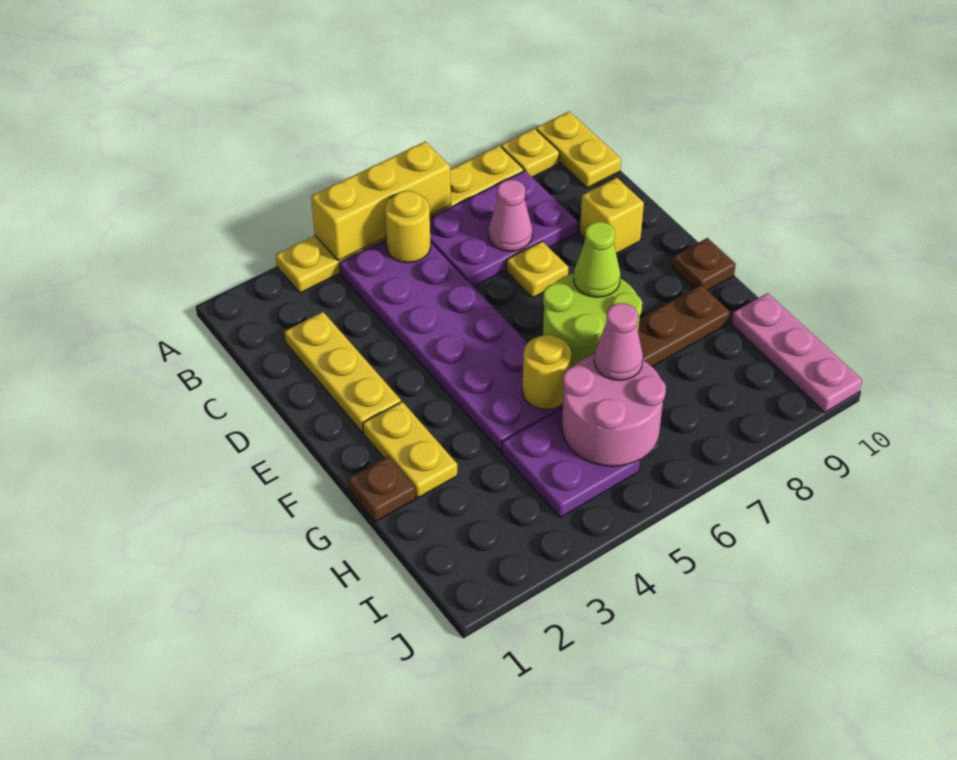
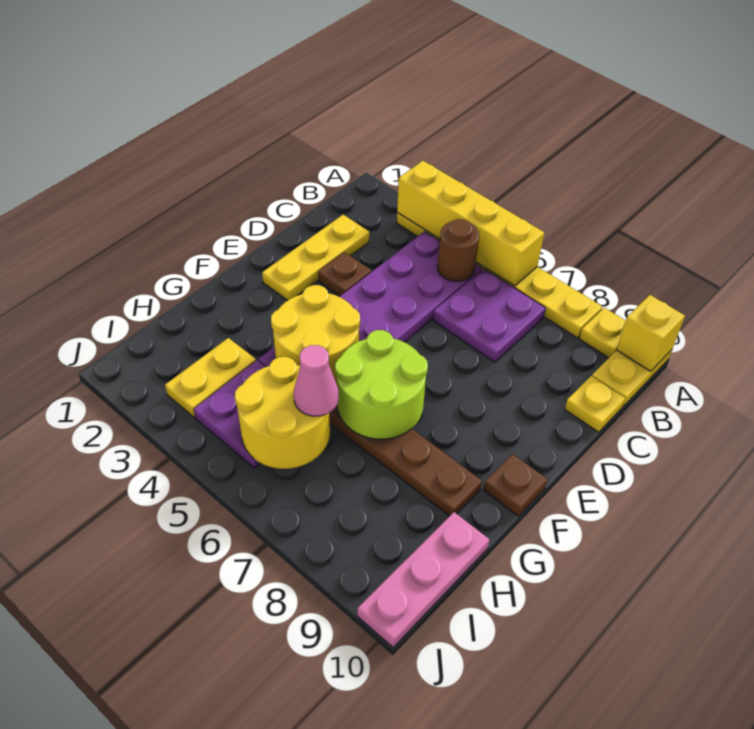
yellow 1x3 brick [311,141,451,261] -> yellow 1x4 brick [397,161,544,286]
yellow 1x1 round brick [385,191,431,263] -> brown 1x1 round brick [437,219,479,281]
purple 2x3 plate [430,171,577,287] -> purple 2x2 plate [433,269,546,362]
pink 1x1 cone [489,180,532,251] -> none
yellow 1x1 plate [506,241,568,298] -> yellow 1x1 plate moved to [565,376,625,432]
yellow 1x1 brick [580,177,644,254] -> yellow 1x1 brick moved to [617,295,685,371]
yellow 1x2 plate [363,402,458,498] -> yellow 1x2 plate moved to [165,338,256,417]
lime 1x1 cone [574,222,621,297] -> none
brown 1x1 plate [348,456,416,522] -> brown 1x1 plate moved to [318,252,371,296]
yellow 1x1 round brick [522,335,571,410] -> yellow 2x2 round brick [271,285,360,384]
pink 2x2 round brick [562,354,666,466] -> yellow 2x2 round brick [235,357,330,469]

